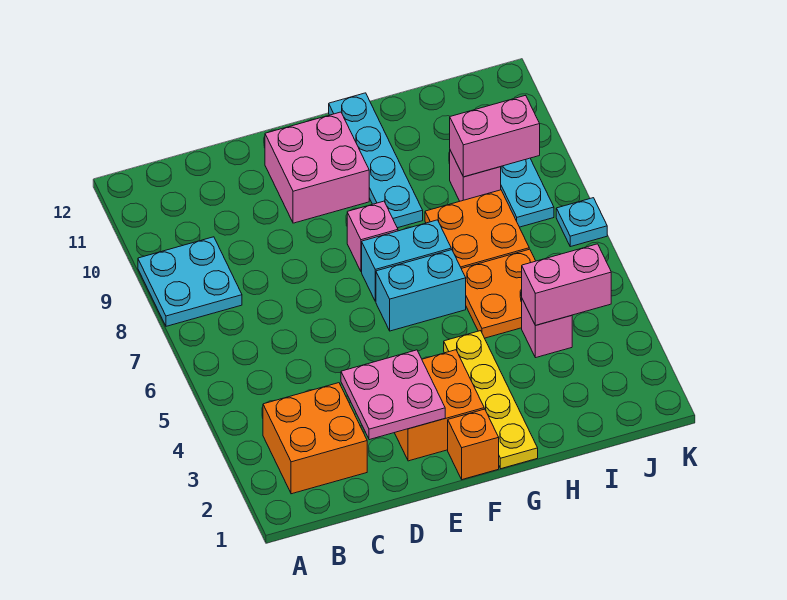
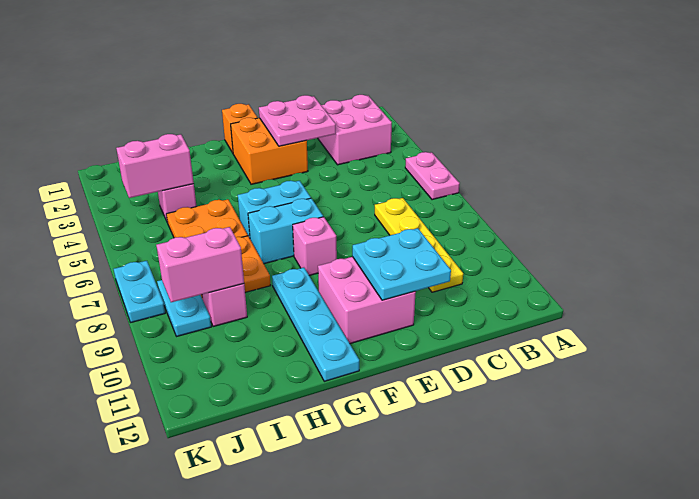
none -> pink 1x2 plate [405,152,460,200]
cyan 2x2 plate [138,237,242,326] -> cyan 2x2 plate moved to [352,228,451,300]
orange 2x2 brick [263,383,367,494] -> pink 2x2 brick [318,95,392,165]
yellow 1x4 plate [444,331,538,469] -> yellow 1x4 plate moved to [375,198,463,292]
cyan 1x1 plate [556,198,607,247] -> cyan 1x2 plate [114,261,165,322]

